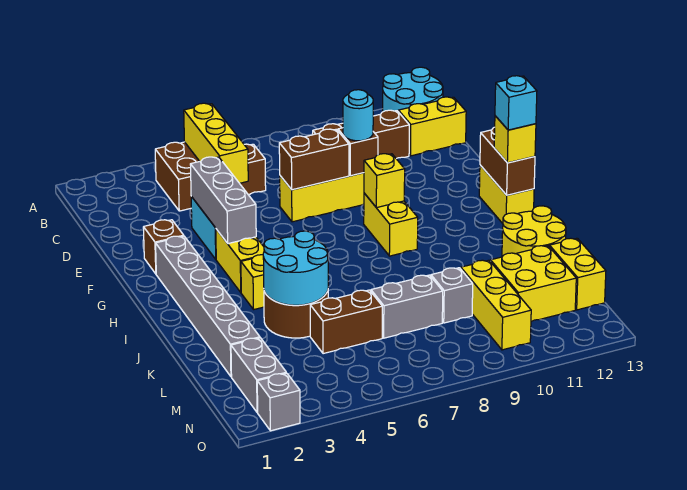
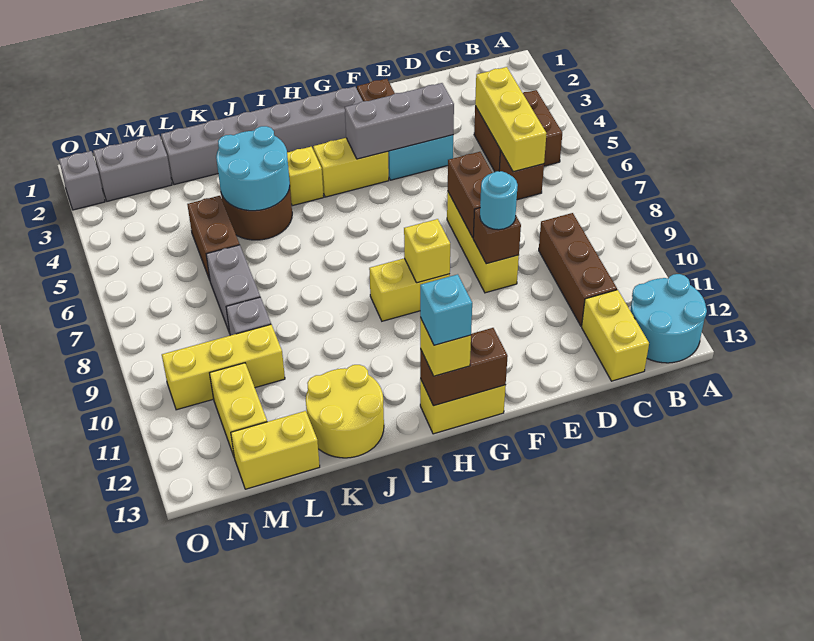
yellow 1x3 brick [184,103,248,183] -> yellow 1x3 brick turned to [475,67,547,172]
yellow 2x2 brick [490,246,576,322] -> yellow 1x2 brick [210,363,267,456]

